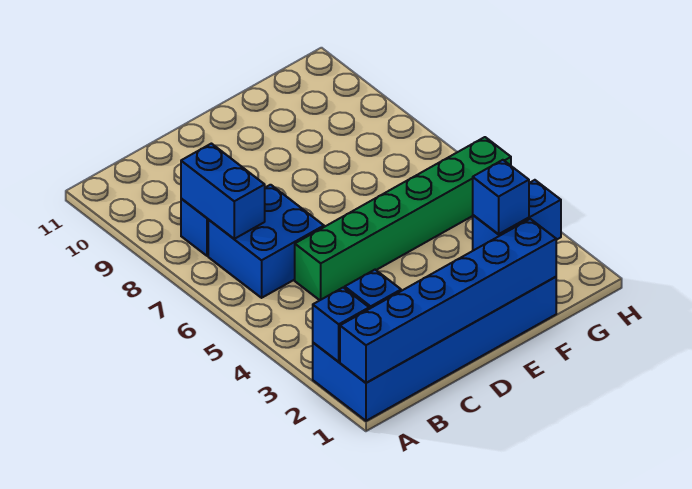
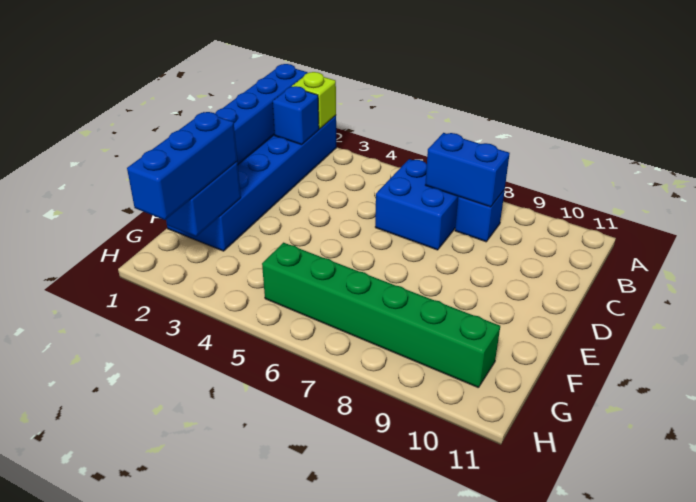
blue 1x1 brick [313,288,369,362] -> lime 1x1 brick [292,72,336,129]
green 1x6 brick [295,137,511,300] -> green 1x6 brick turned to [262,243,500,388]
blue 1x1 brick [473,160,529,234] -> blue 1x3 brick [127,112,237,220]

